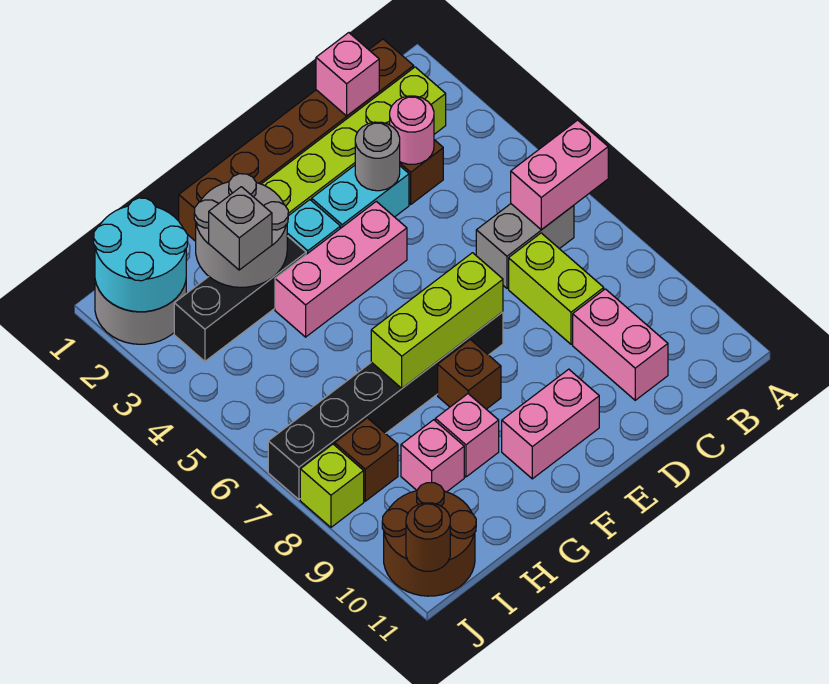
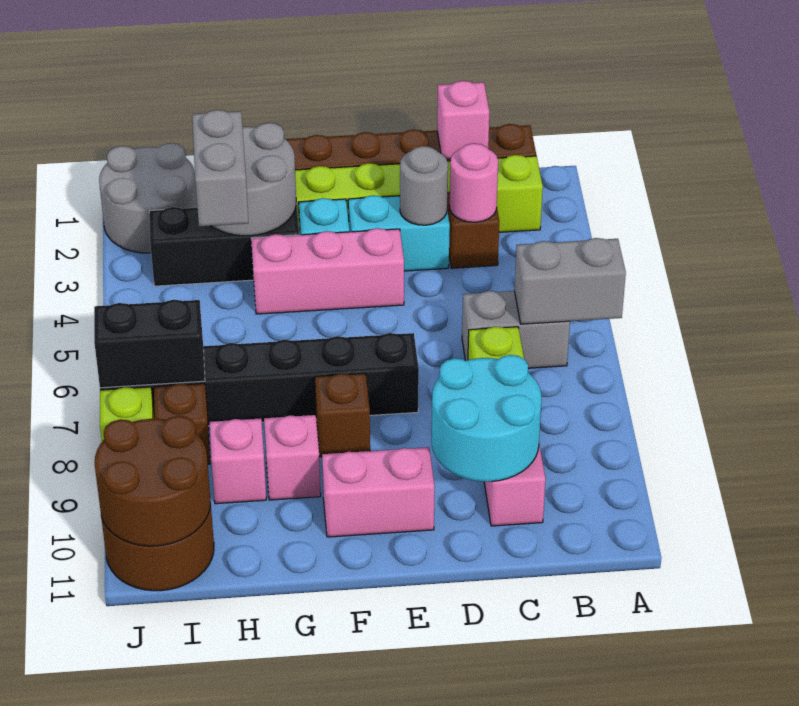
pink 1x2 brick [511,120,608,230] -> grey 1x2 brick [514,238,626,324]
lime 1x3 brick [371,253,503,388] -> none
grey 1x1 brick [209,187,272,270] -> grey 1x2 brick [192,110,248,226]
cyan 2x2 round brick [94,198,188,312] -> cyan 2x2 round brick moved to [432,355,542,482]
none -> black 1x2 brick [94,300,205,388]
brown 1x1 round brick [406,503,450,571] -> brown 2x2 round brick [95,416,211,546]

